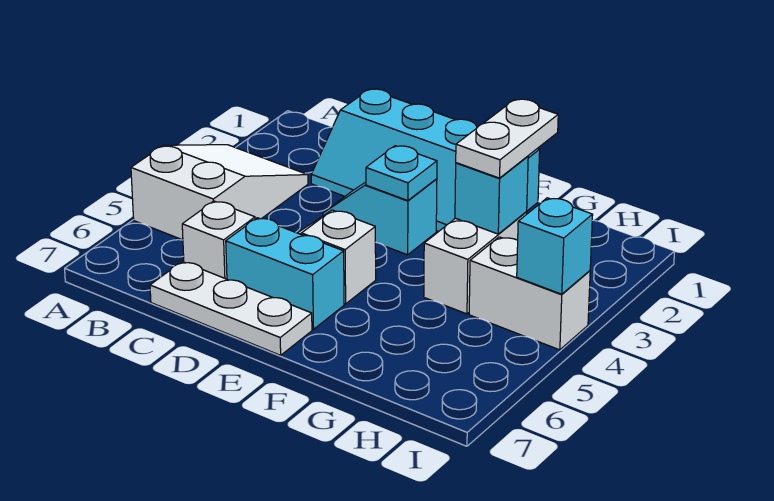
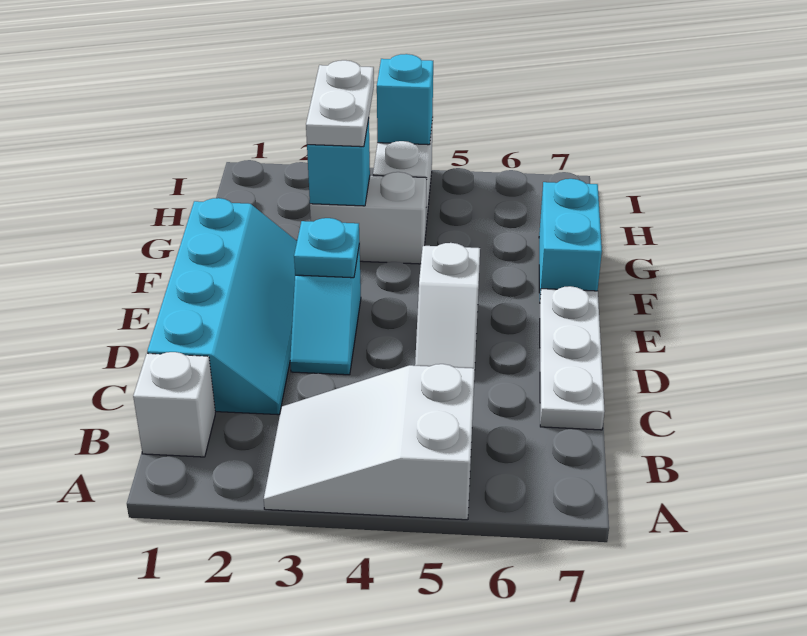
white 1x1 brick [182,201,255,279] -> white 1x1 brick moved to [133,352,215,457]
cyan 1x2 brick [226,218,344,329] -> cyan 1x2 brick moved to [539,179,602,294]
white 1x2 plate [456,99,558,178] -> white 1x2 plate turned to [306,60,374,147]

